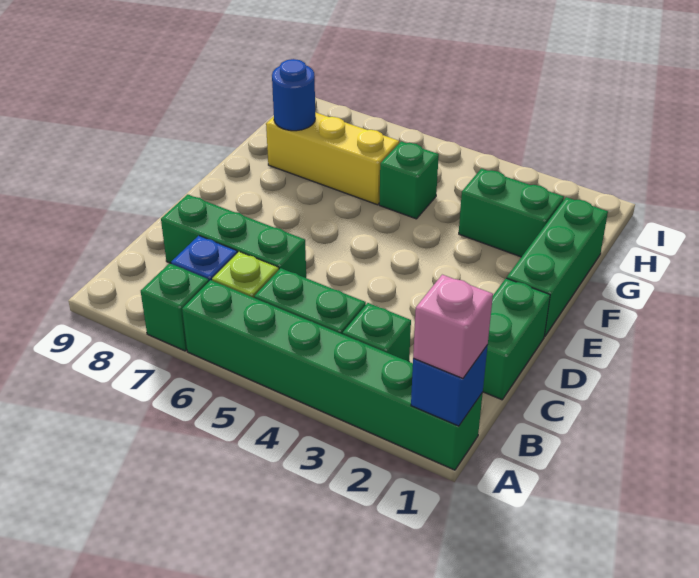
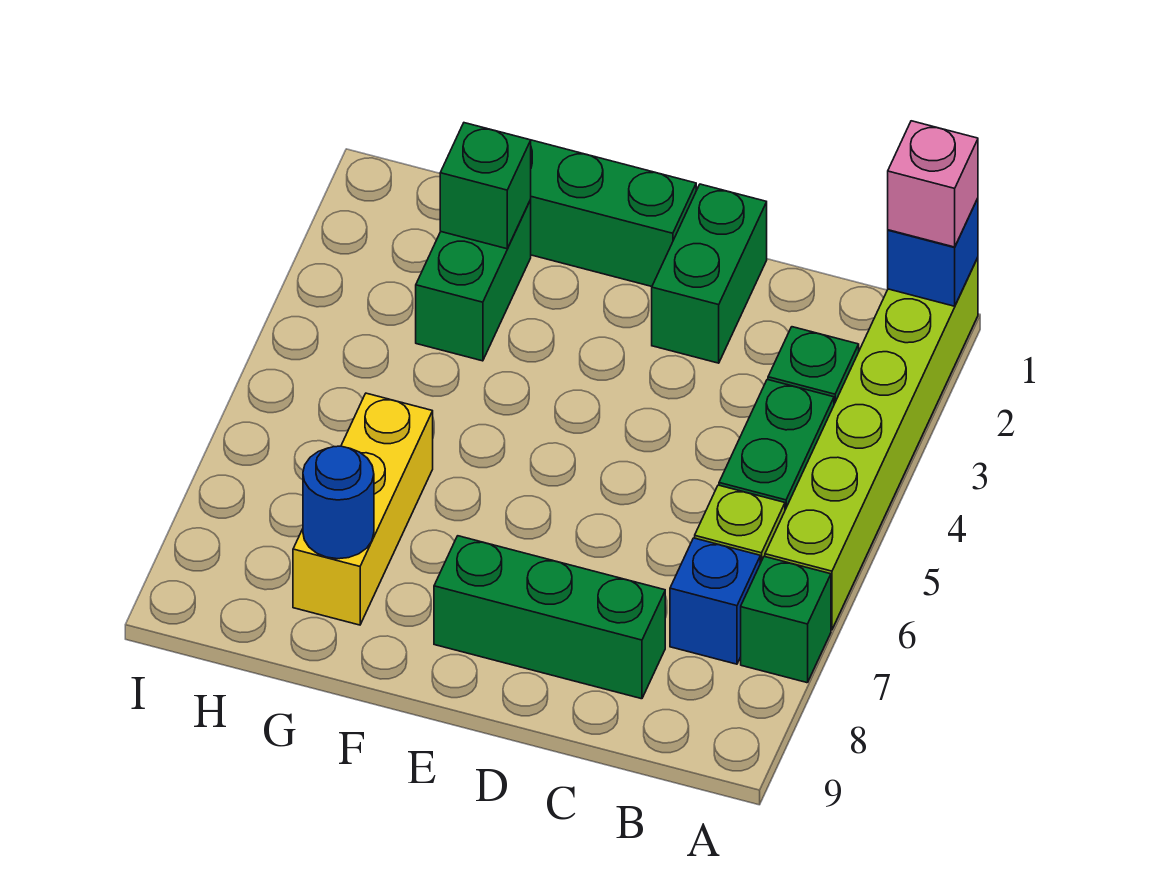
green 1x6 brick [182,280,483,470] -> lime 1x6 brick [765,258,978,630]
green 1x2 brick [483,278,550,400] -> green 1x2 brick turned to [652,184,767,363]
green 1x3 brick [161,195,306,278] -> green 1x3 brick turned to [434,536,665,699]
green 1x1 brick [379,141,439,219] -> green 1x1 brick moved to [440,123,531,249]

